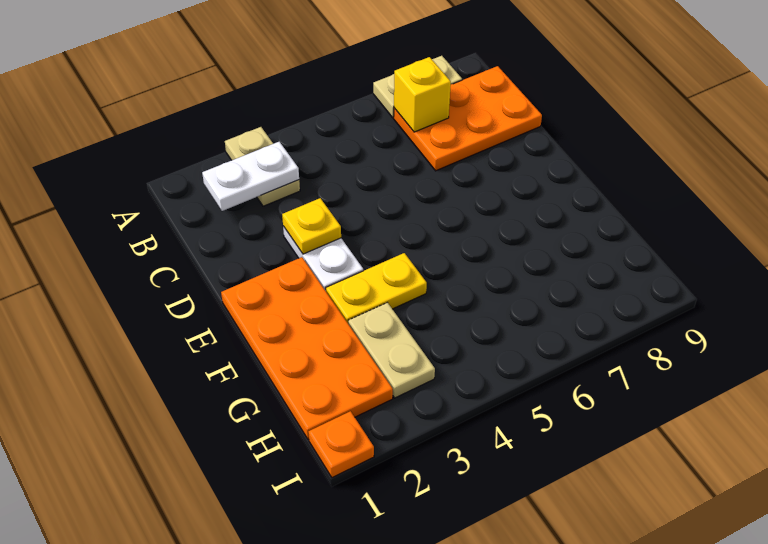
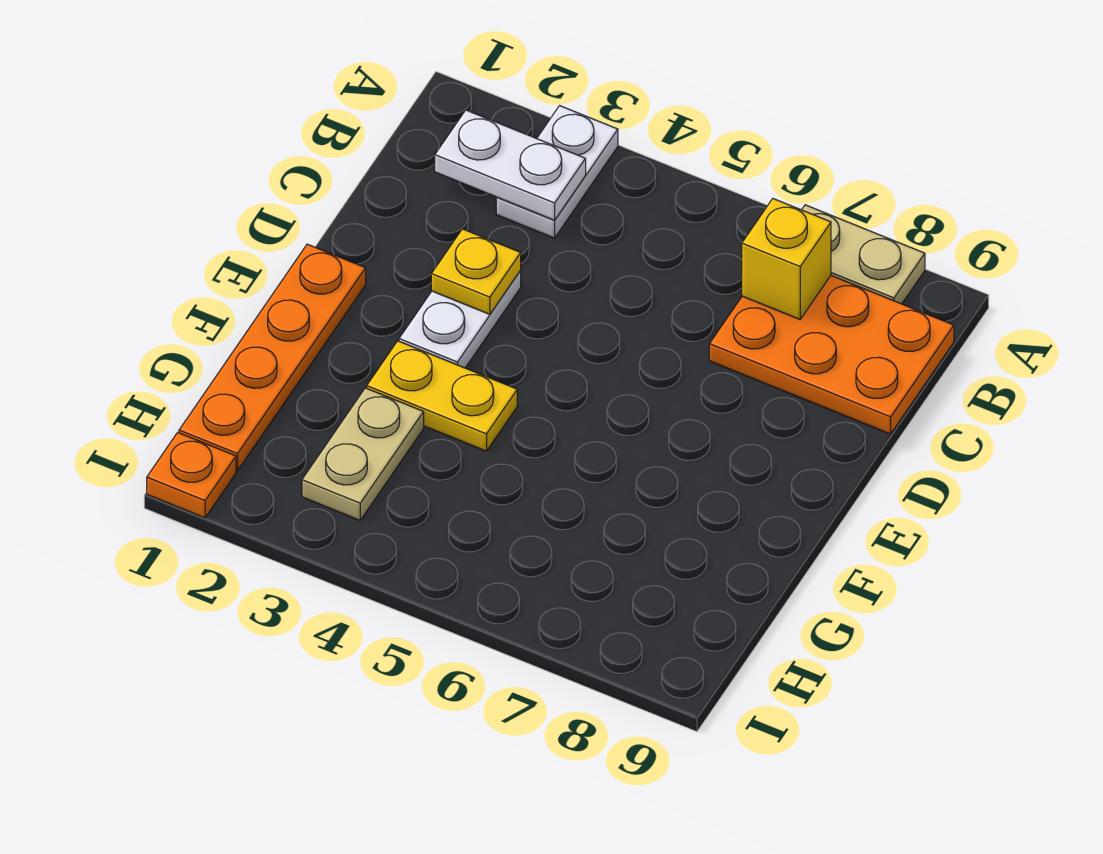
tan 1x2 plate [225,127,300,206] -> white 1x2 plate [496,106,618,238]
orange 2x4 plate [221,257,393,440] -> orange 1x4 plate [179,244,366,471]

